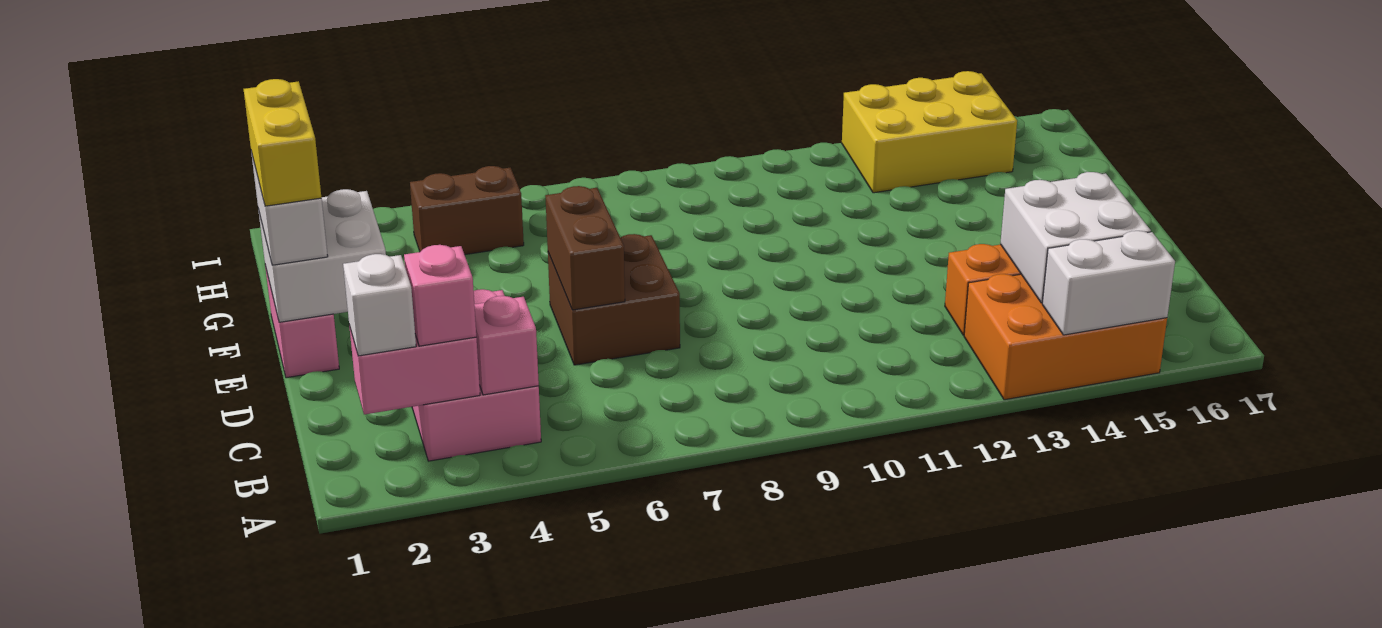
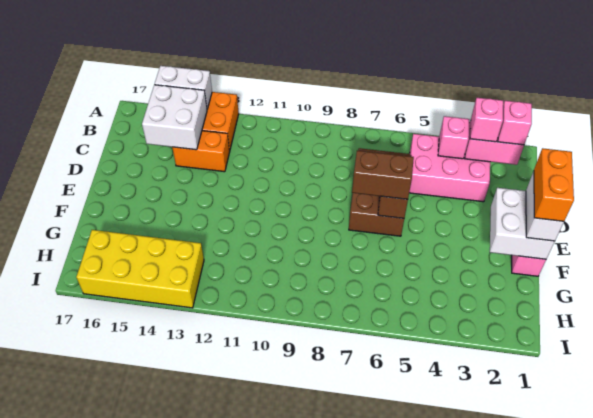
white 1x1 brick [343,254,416,356] -> pink 1x1 brick [498,101,532,145]
pink 2x3 brick [412,289,541,461] -> pink 2x3 brick turned to [409,134,490,202]
brown 2x2 brick [548,234,680,365] -> brown 2x3 brick [349,148,410,236]
yellow 1x2 brick [244,79,321,206] -> orange 1x2 brick [534,148,574,221]
brown 1x2 brick [410,166,524,255] -> brown 1x2 brick moved to [352,150,414,199]
yellow 2x3 brick [842,71,1017,193] -> yellow 2x4 brick [76,230,204,308]

